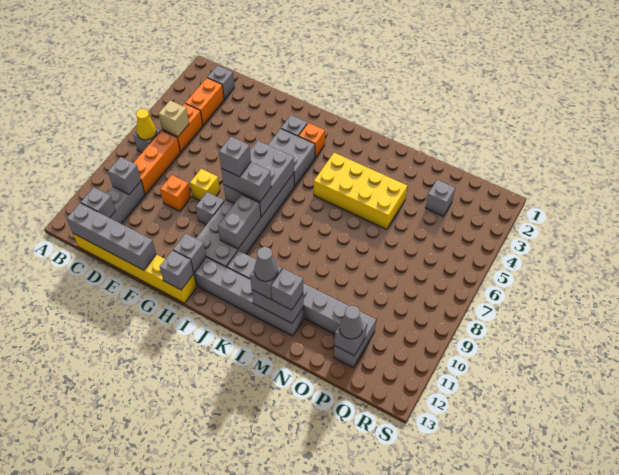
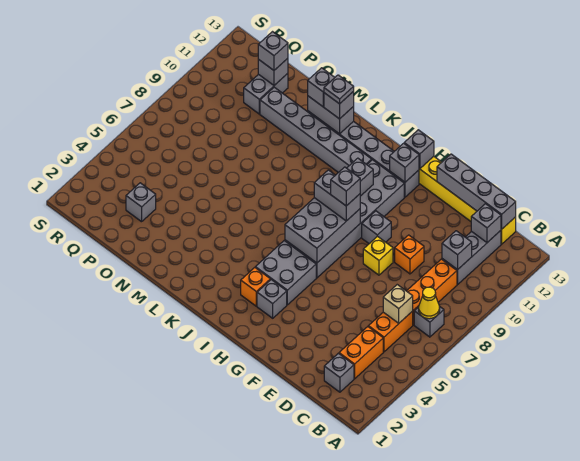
yellow 2x4 brick [314,153,407,229] -> none
grey 1x1 cone [254,247,278,281] -> grey 1x1 plate [324,75,354,104]
grey 1x1 cone [339,306,363,339] -> grey 1x1 brick [258,32,288,70]

